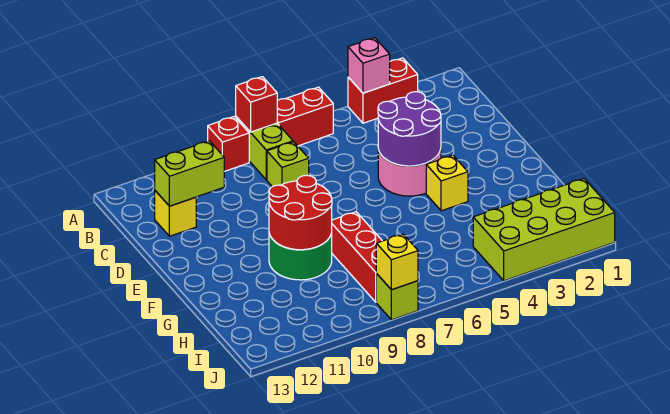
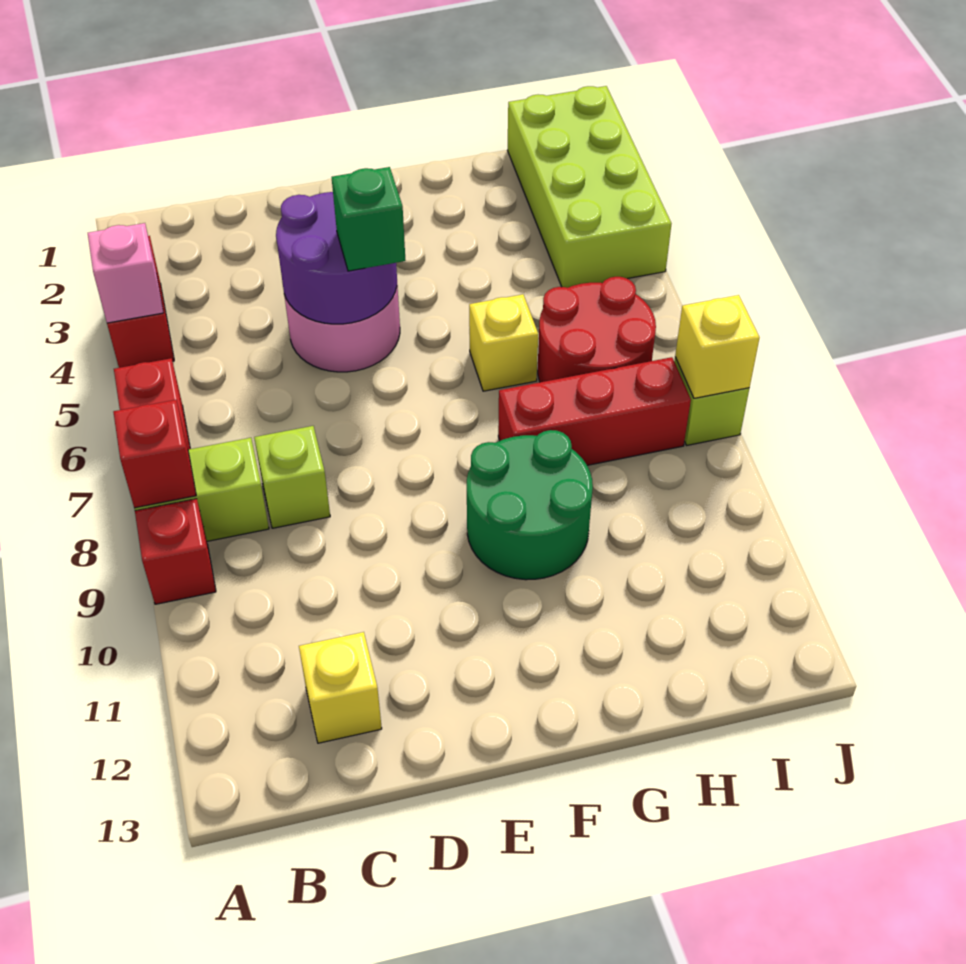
lime 1x2 brick [155,141,224,206] -> none
none -> green 1x1 brick [332,167,405,271]
yellow 1x1 brick [426,155,468,211] -> yellow 1x1 brick moved to [469,294,538,391]
red 2x2 round brick [269,175,332,250] -> red 2x2 round brick moved to [538,277,656,382]

